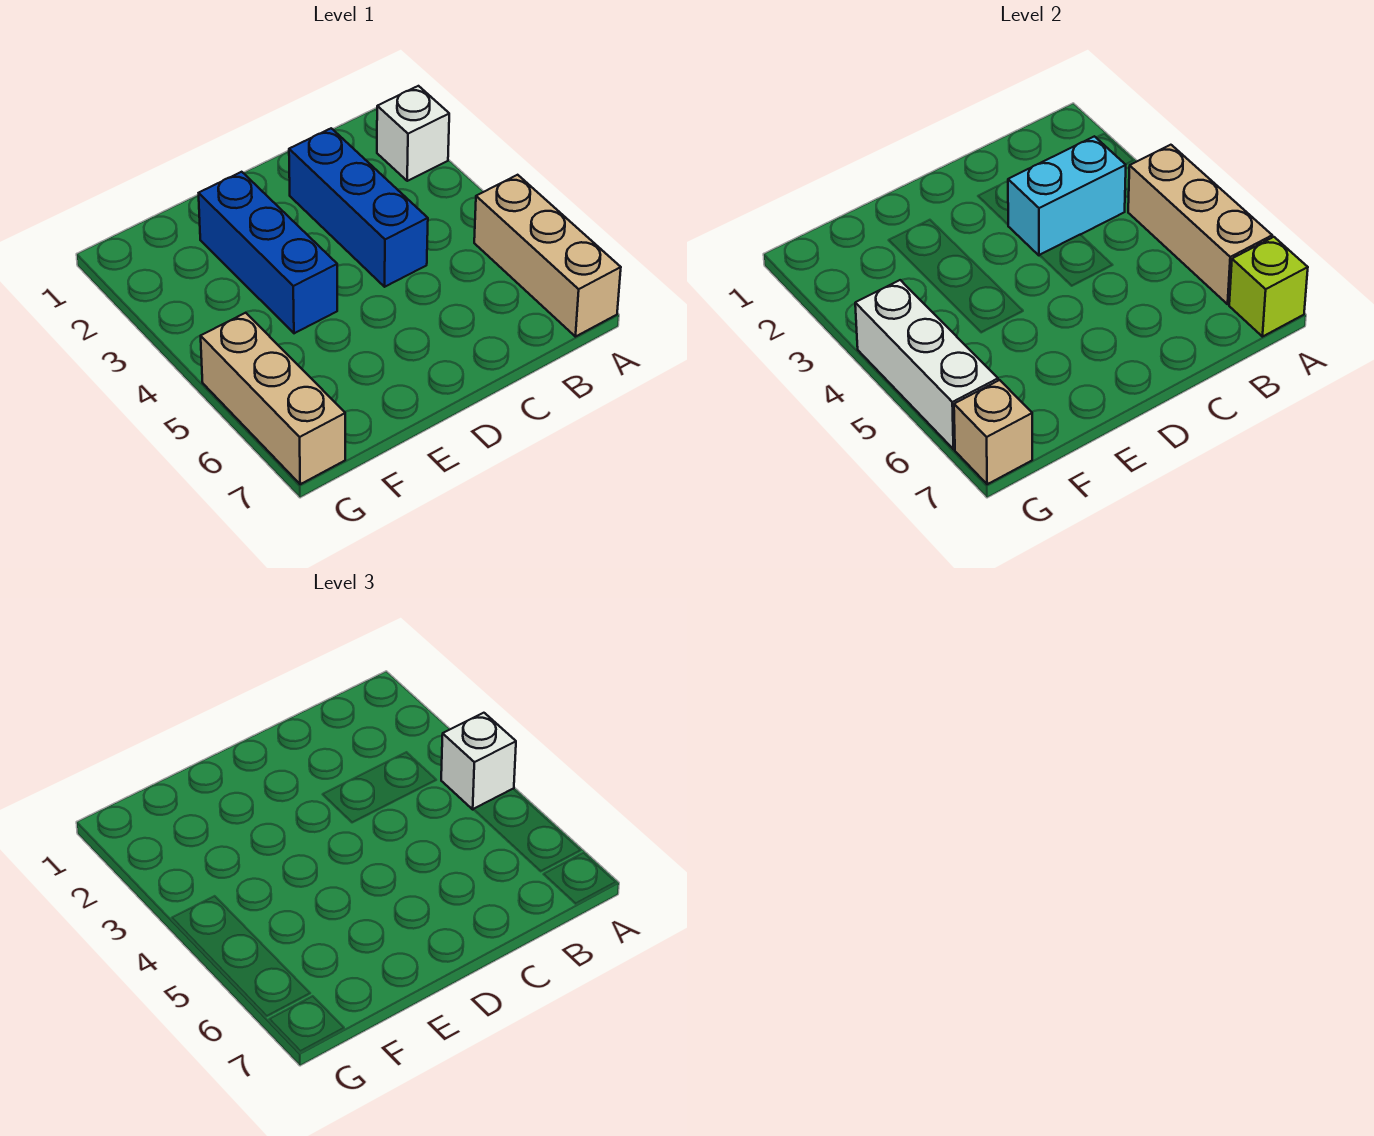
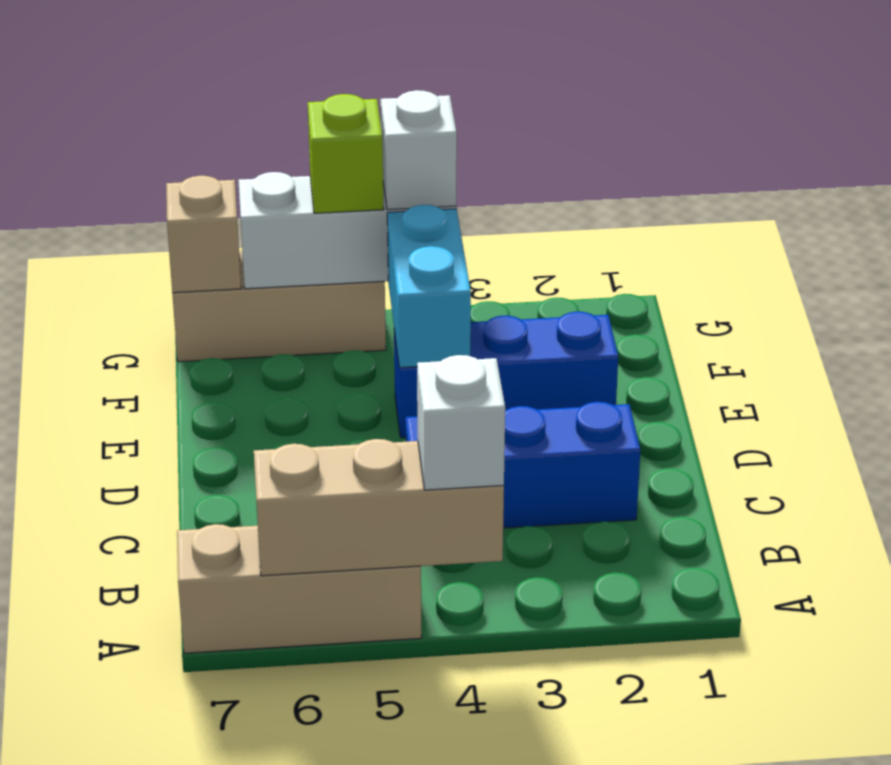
white 1x1 brick [377,86,449,181] -> white 1x1 brick moved to [381,90,457,210]
lime 1x1 brick [1229,237,1308,337] -> lime 1x1 brick moved to [308,94,384,213]
cyan 1x2 brick [1008,136,1126,255] -> cyan 1x2 brick moved to [387,205,471,368]

